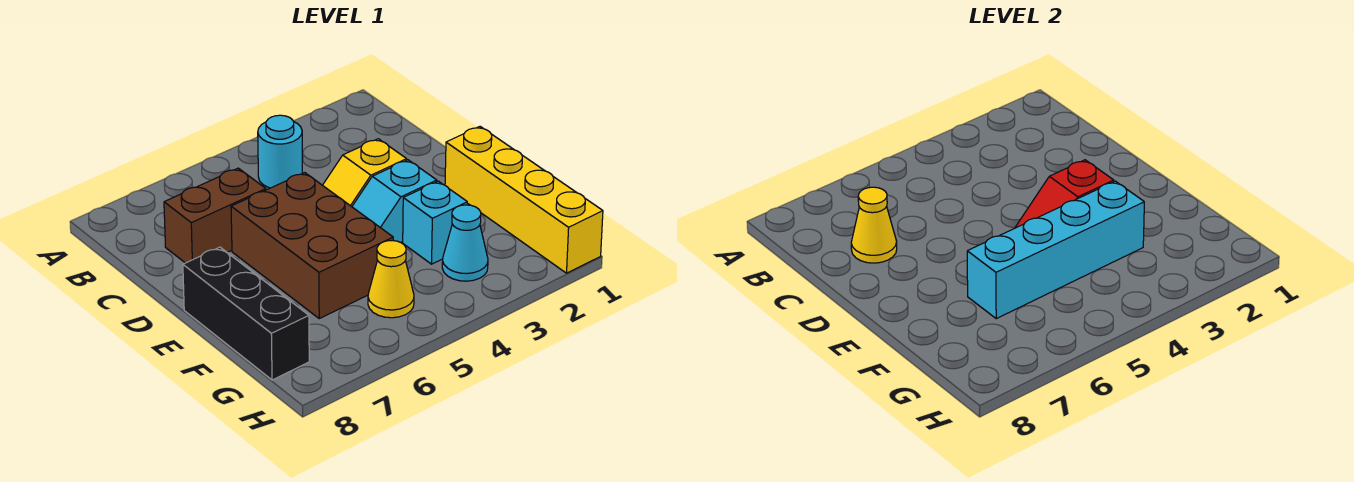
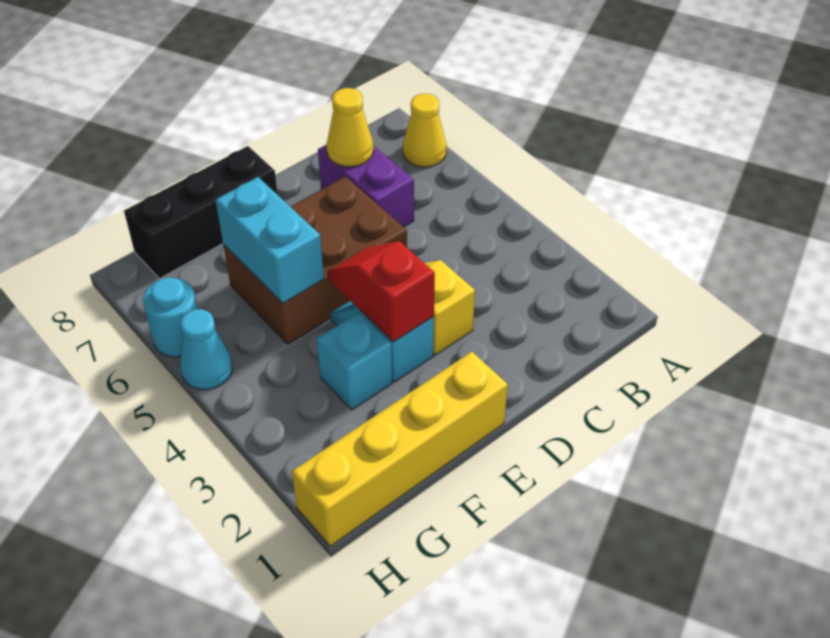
cyan 1x1 round brick [258,115,302,188] -> cyan 1x1 round brick moved to [143,278,198,357]
brown 1x2 brick [164,168,266,263] -> purple 1x2 brick [318,145,414,227]
cyan 1x4 brick [967,181,1144,318] -> cyan 1x2 brick [216,177,324,303]
cyan 1x1 cone [442,205,488,281] -> cyan 1x1 cone moved to [180,309,232,390]
yellow 1x1 cone [368,241,414,318] -> yellow 1x1 cone moved to [403,94,446,167]

